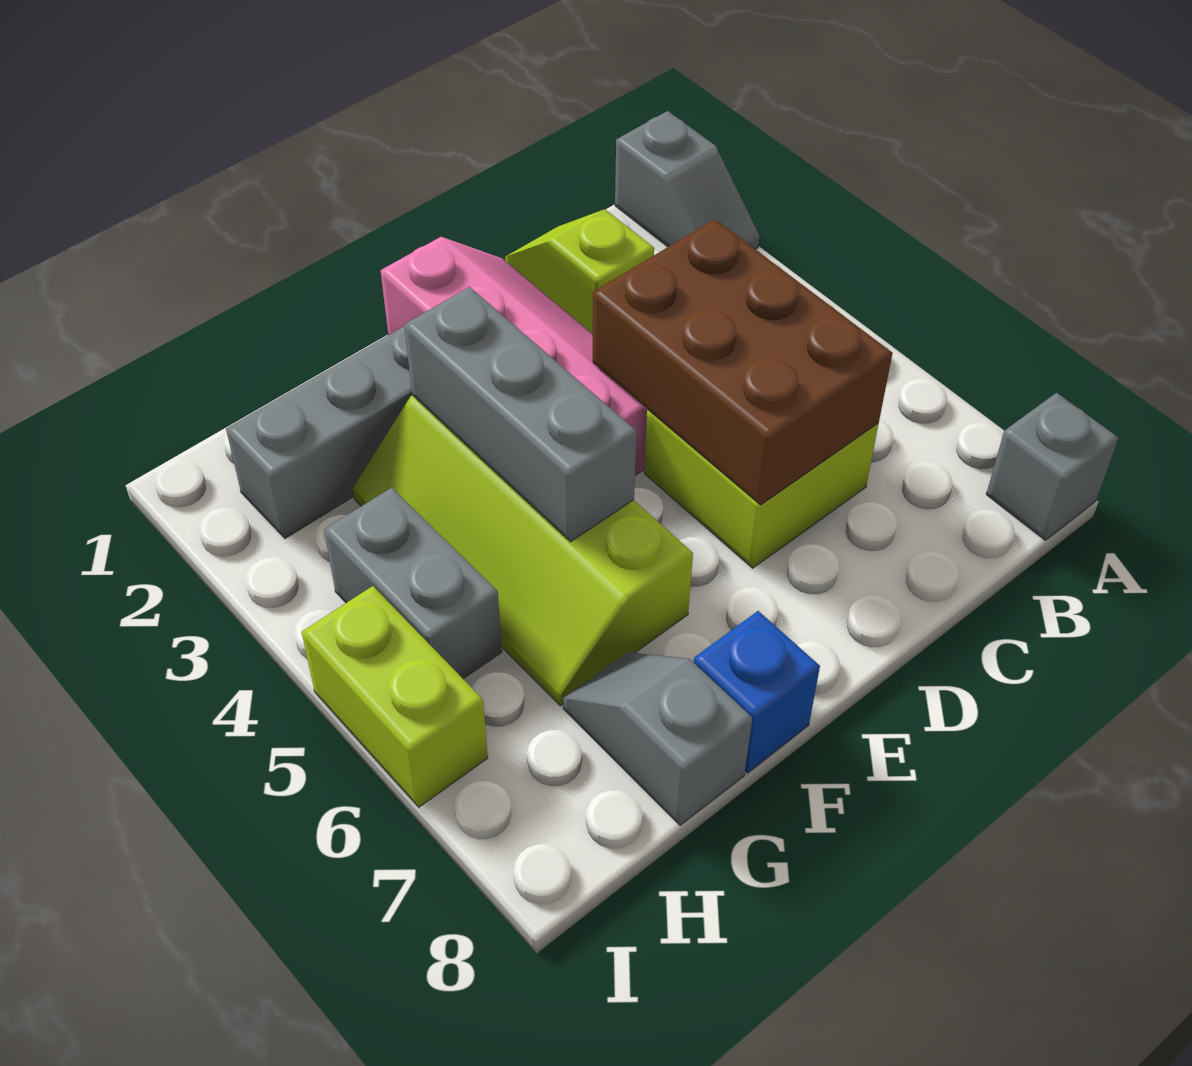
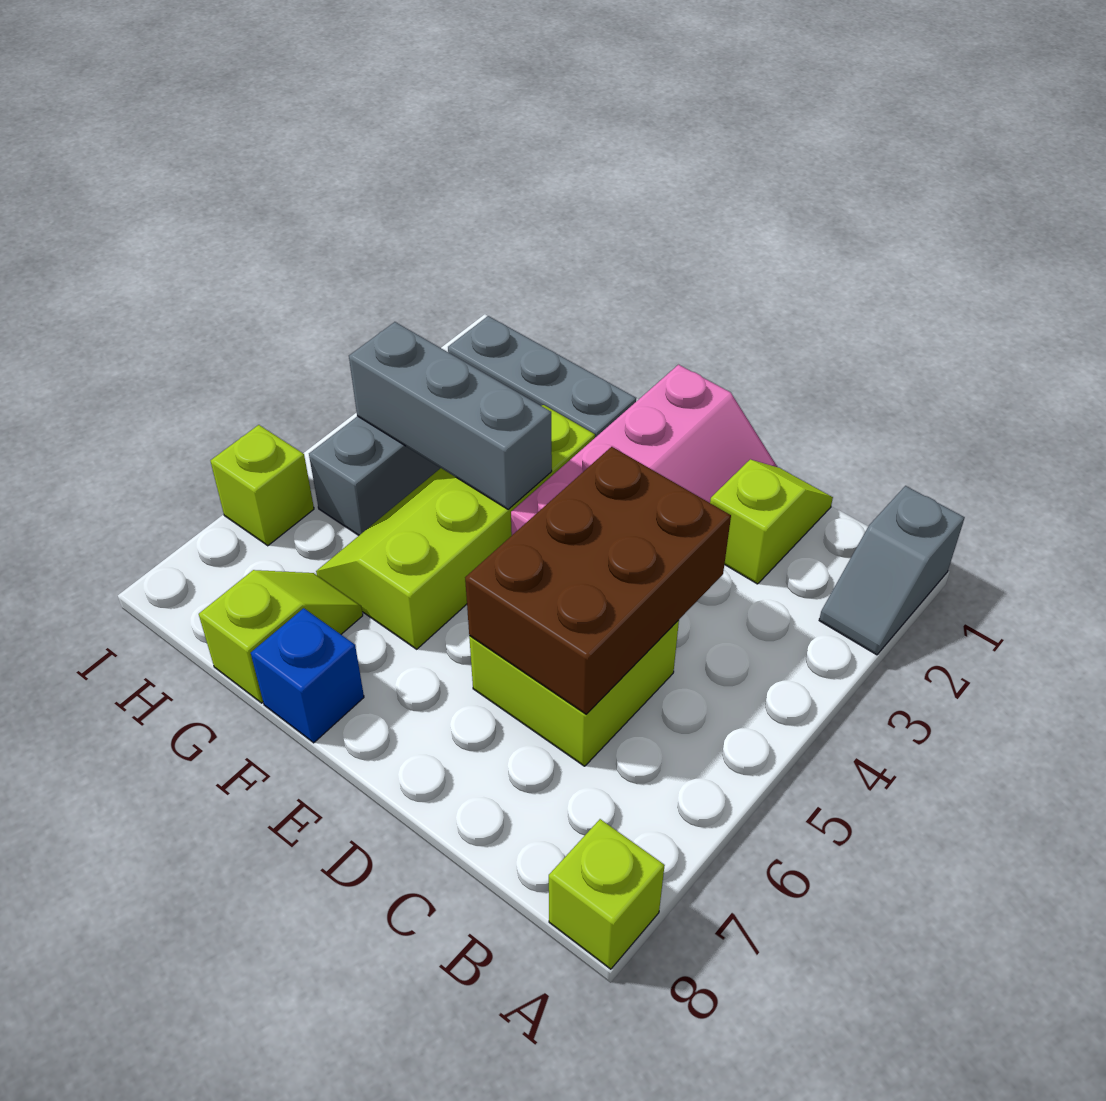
grey 1x1 brick [986,393,1118,540] -> lime 1x1 brick [549,819,665,969]
grey 1x3 brick [404,287,637,542] -> grey 1x3 brick turned to [349,322,552,509]
grey 1x2 slope [563,652,752,825] -> lime 1x2 slope [199,570,363,703]
lime 1x2 brick [302,586,488,807] -> lime 1x1 brick [211,425,314,546]

